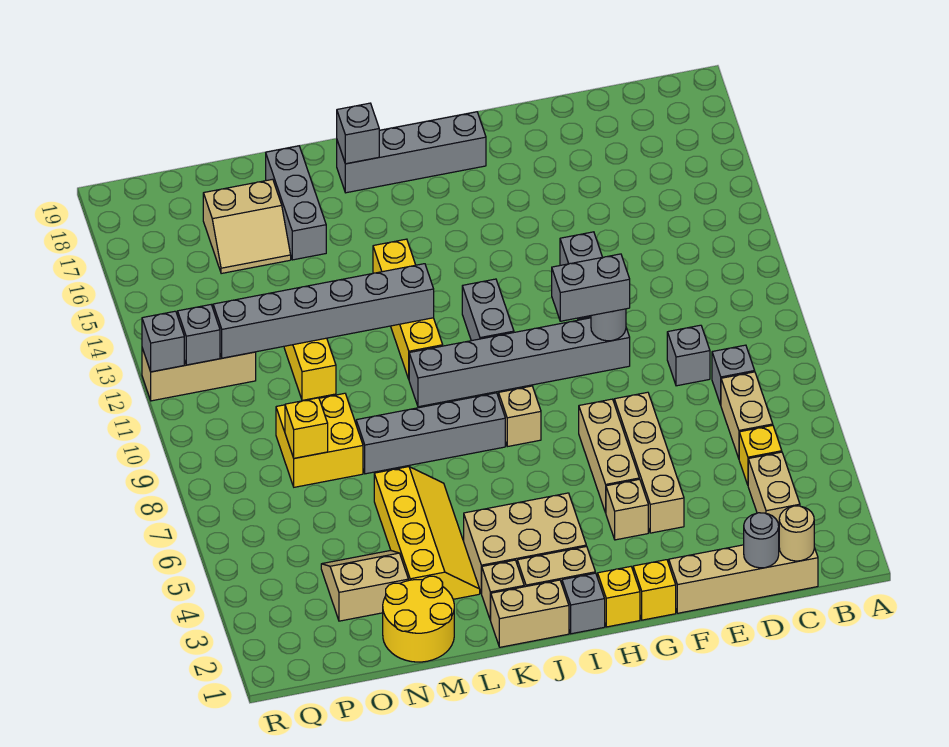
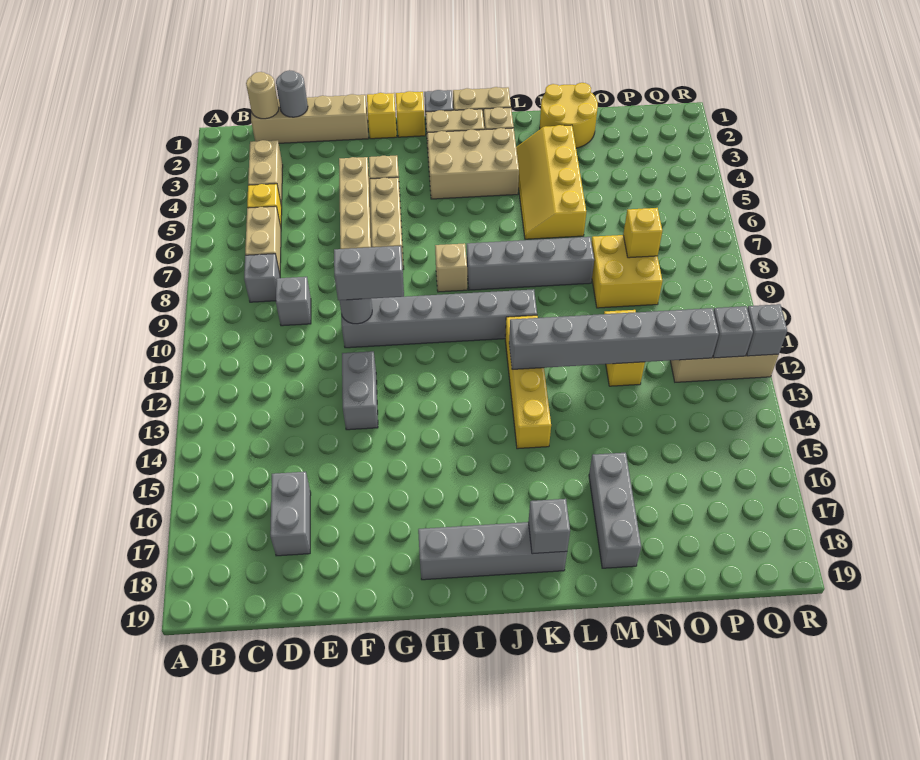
grey 1x2 brick [462,279,514,341] -> grey 1x2 brick moved to [270,472,311,556]
tan 2x2 slope [321,550,408,621] -> none
tan 2x2 slope [203,179,291,274] -> none

